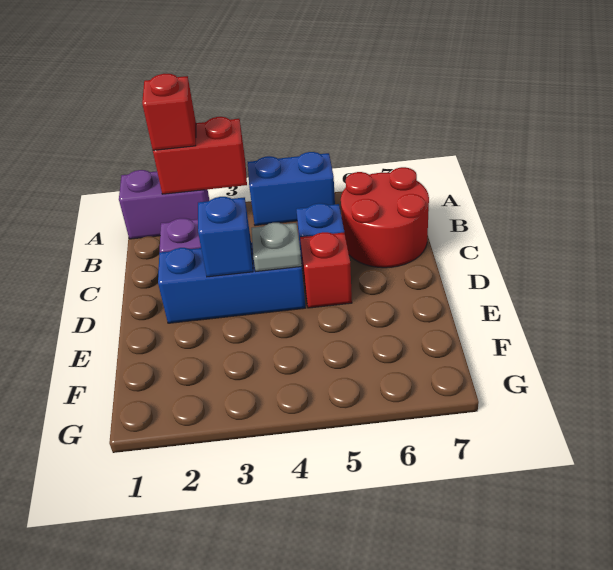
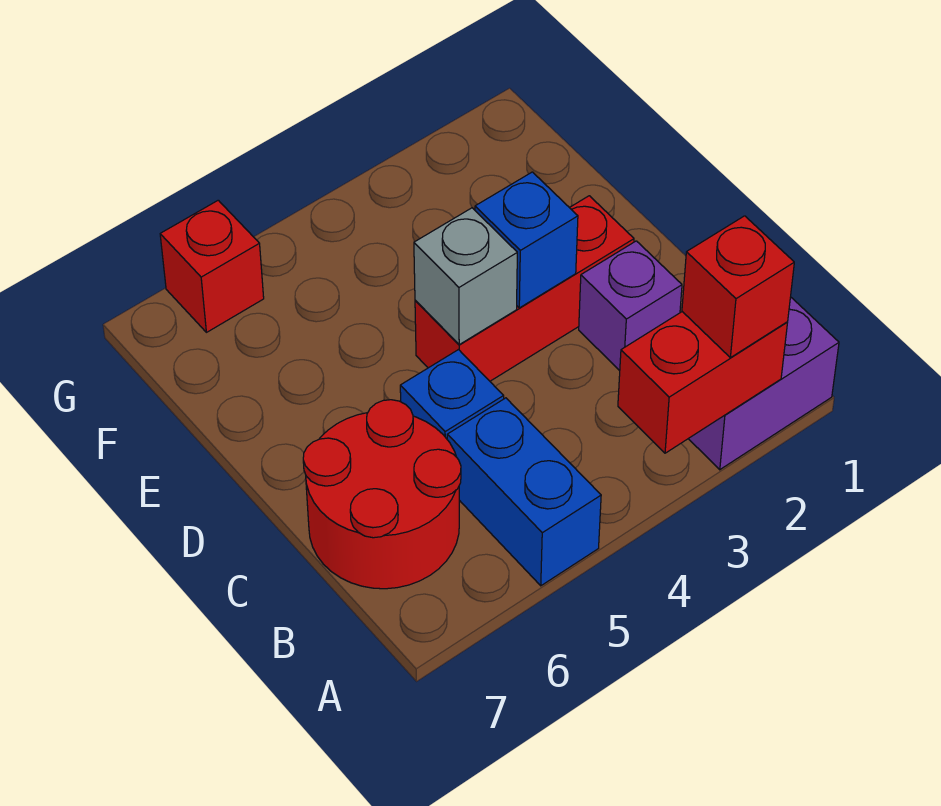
blue 1x2 brick [248,152,335,226] -> blue 1x2 brick turned to [447,398,601,586]
blue 1x3 brick [158,242,305,323] -> red 1x3 brick [415,196,634,381]
grey 1x1 plate [251,223,302,271] -> grey 1x1 brick [414,208,517,344]
red 1x1 brick [300,232,352,308] -> red 1x1 brick moved to [160,200,264,332]

